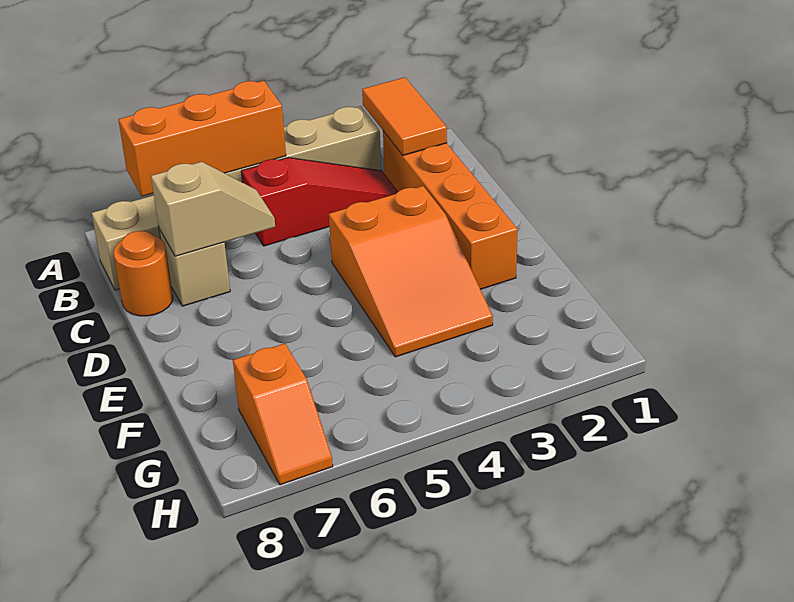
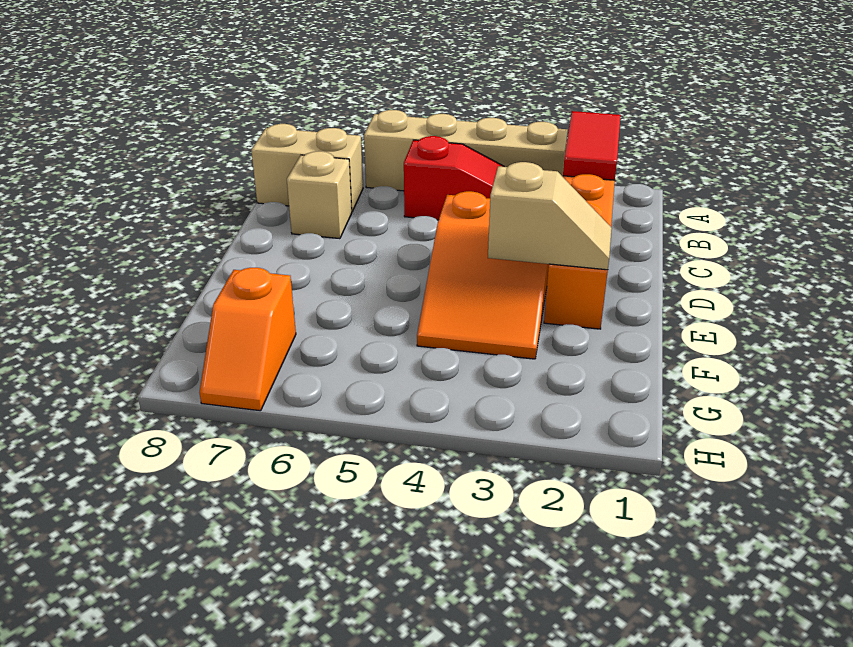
orange 1x2 tile [362,77,447,155] -> red 1x2 tile [563,111,621,180]
orange 1x3 brick [118,81,286,196] -> none
tan 1x2 slope [151,162,275,256] -> tan 1x2 slope moved to [488,162,612,270]
orange 1x1 round brick [113,231,173,316] -> none

